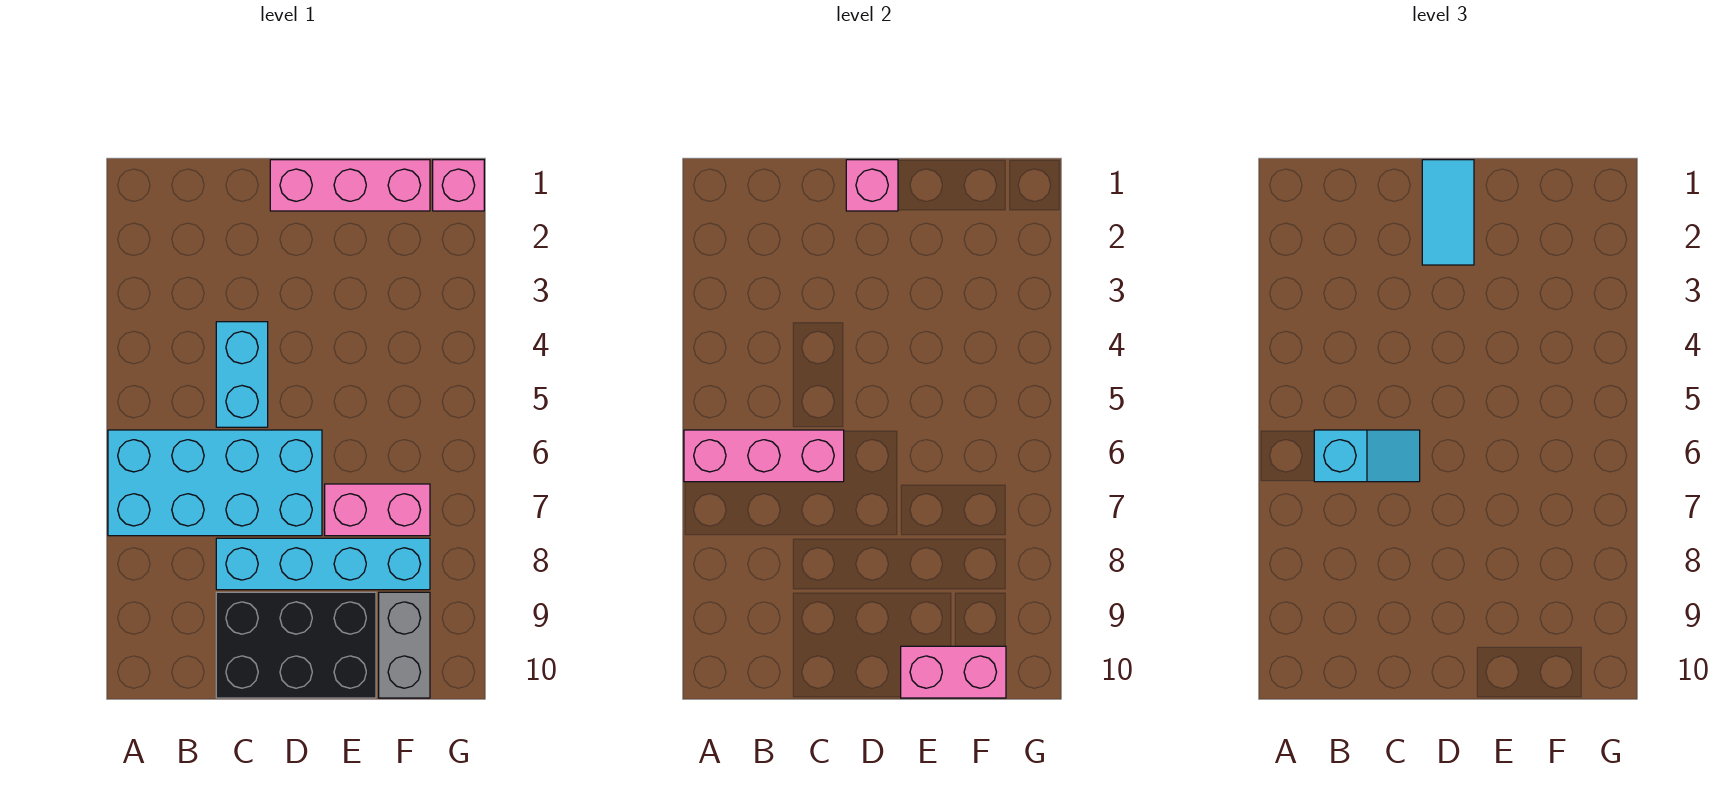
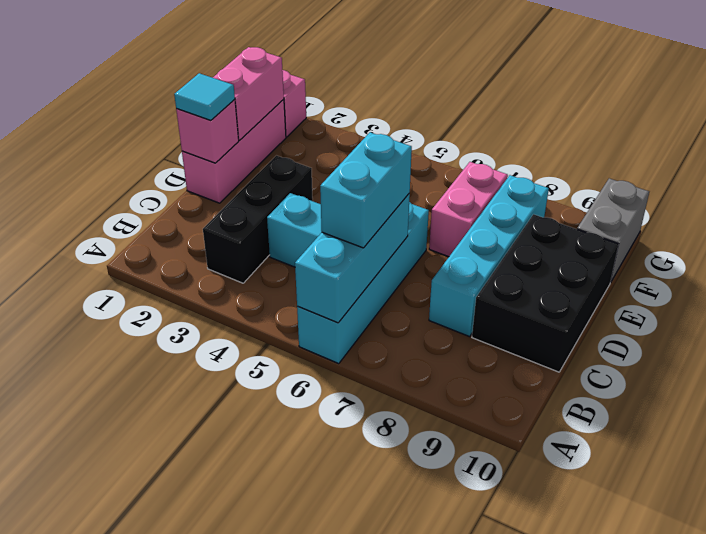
cyan 2x4 brick [108,430,322,536] -> cyan 1x4 brick [297,202,429,364]
pink 1x3 brick [684,430,844,482] -> cyan 1x3 brick [295,193,410,323]
none -> black 1x3 brick [203,156,313,283]
cyan 1x2 slope [1314,430,1420,482] -> cyan 1x2 brick [320,132,412,248]
cyan 1x2 tile [1422,160,1474,265] -> cyan 1x1 tile [174,73,235,120]
pink 1x2 brick [901,646,1006,698] -> pink 1x2 brick moved to [213,47,284,140]
grey 1x2 brick [379,592,430,698] -> grey 1x2 brick turned to [577,178,649,283]

